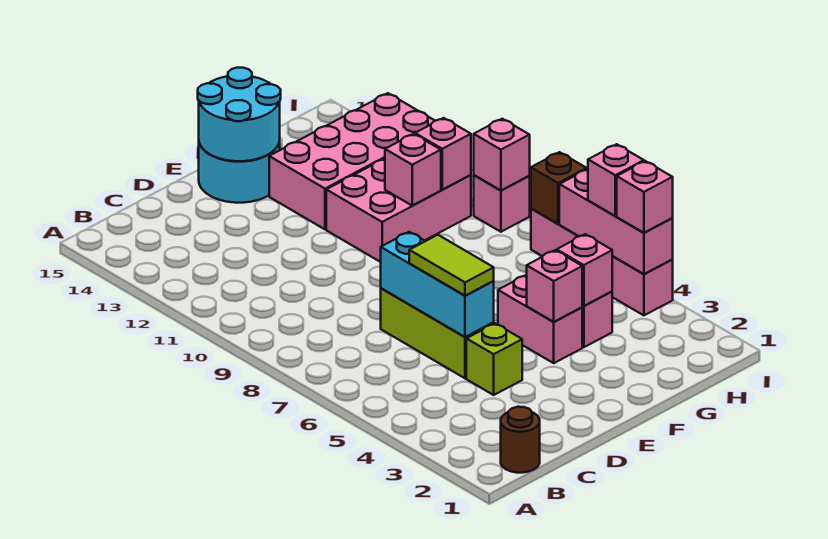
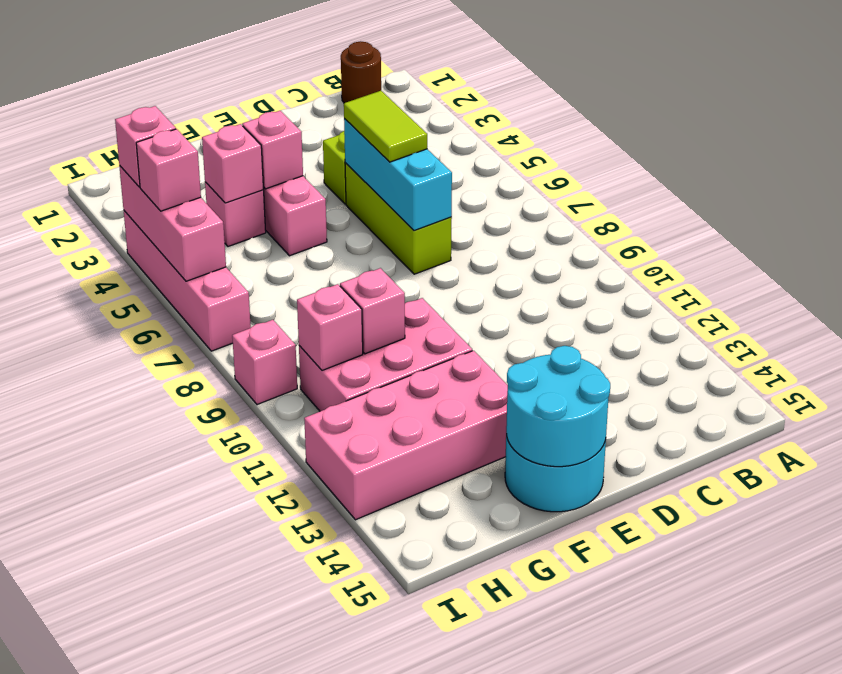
brown 1x1 brick [531,152,587,224] -> none
pink 1x1 brick [474,119,530,191] -> none

